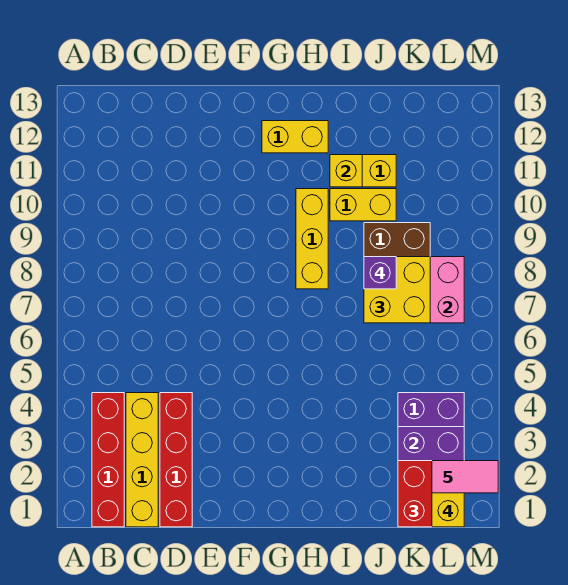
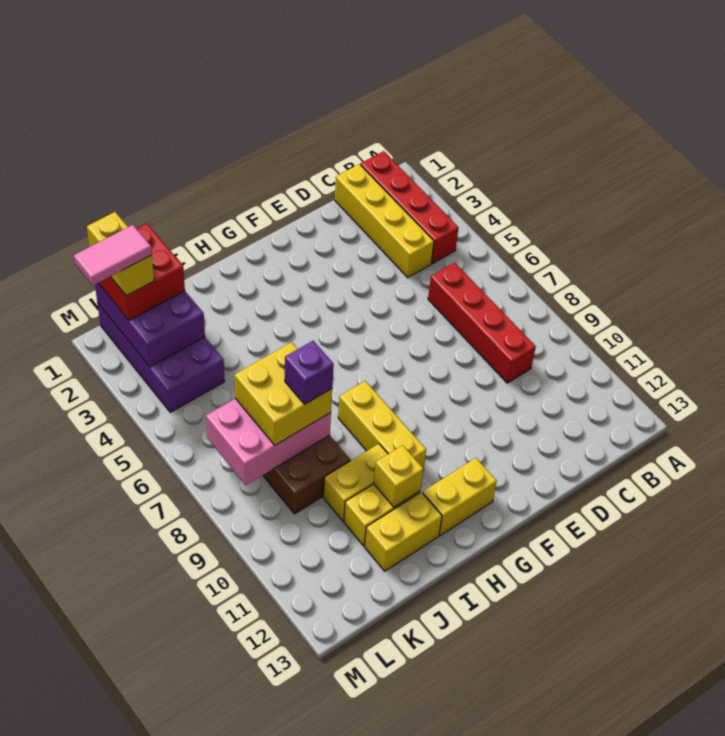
red 1x4 brick [160,393,192,527] -> red 1x4 brick moved to [428,263,536,383]
none -> yellow 1x2 brick [365,492,442,571]

